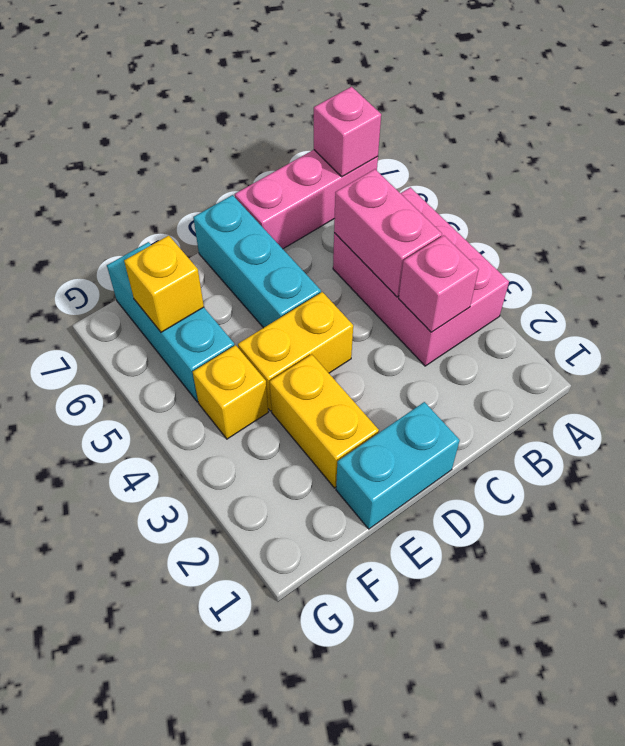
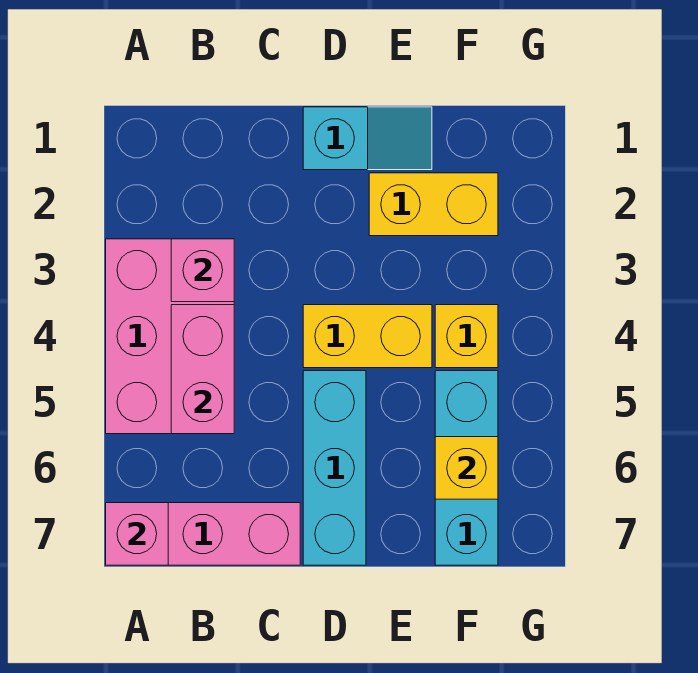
cyan 1x2 brick [336,402,460,529] -> cyan 1x2 slope [303,107,432,170]
yellow 1x2 brick [270,354,379,488] -> yellow 1x2 brick turned to [369,173,498,236]

